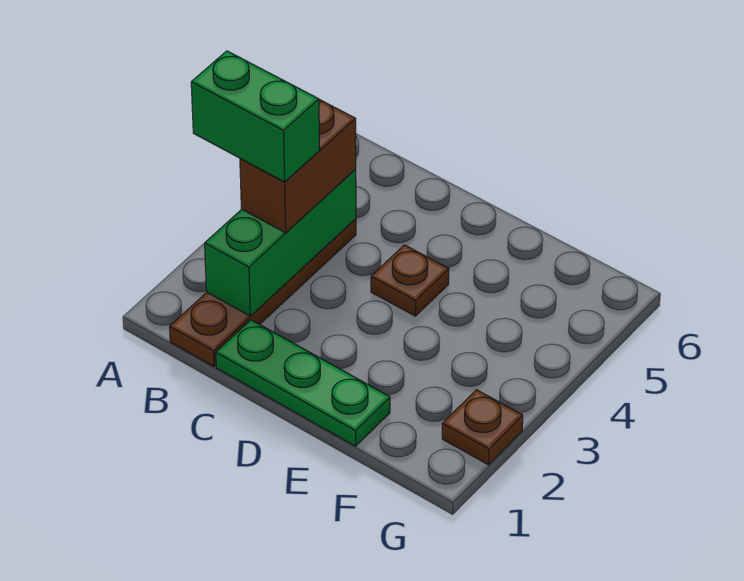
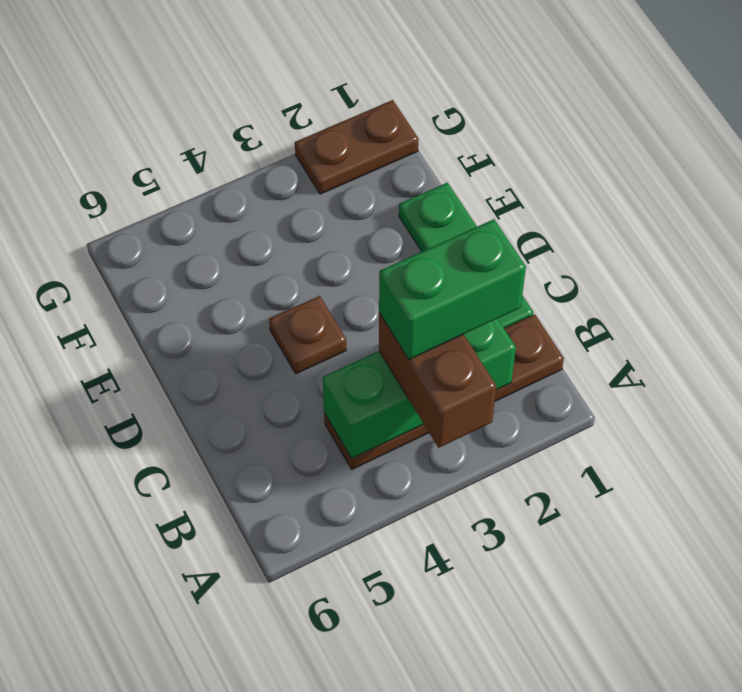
green 1x2 brick [191,51,320,182] -> green 1x2 brick turned to [379,219,526,359]
brown 1x2 brick [240,100,356,233] -> brown 1x2 brick turned to [379,313,496,448]
brown 1x1 plate [442,390,523,465] -> brown 1x2 plate [295,100,418,194]

